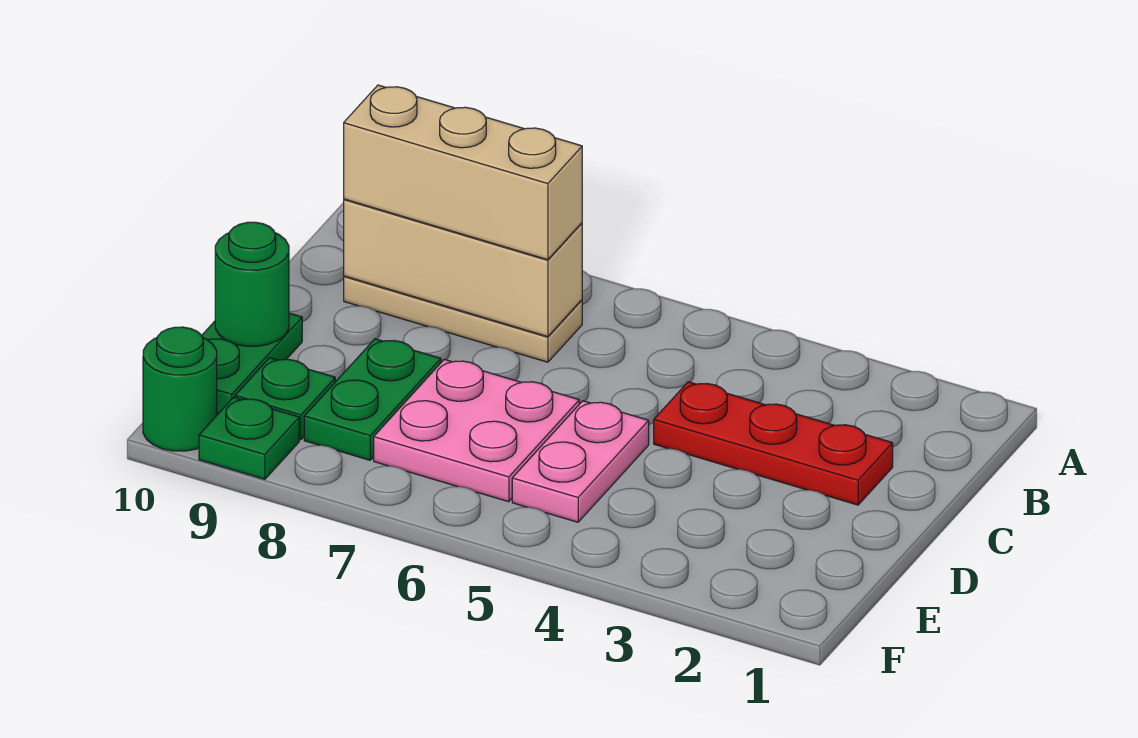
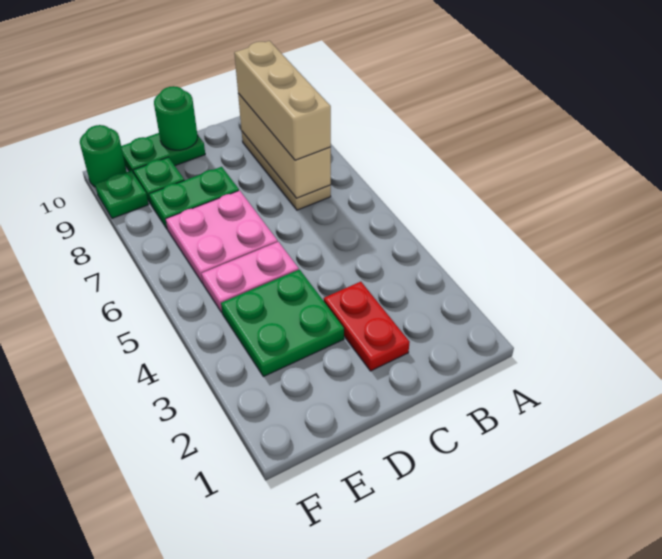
red 1x3 plate [654,382,893,505] -> red 1x2 plate [324,282,410,371]
none -> green 2x2 plate [221,270,344,377]

